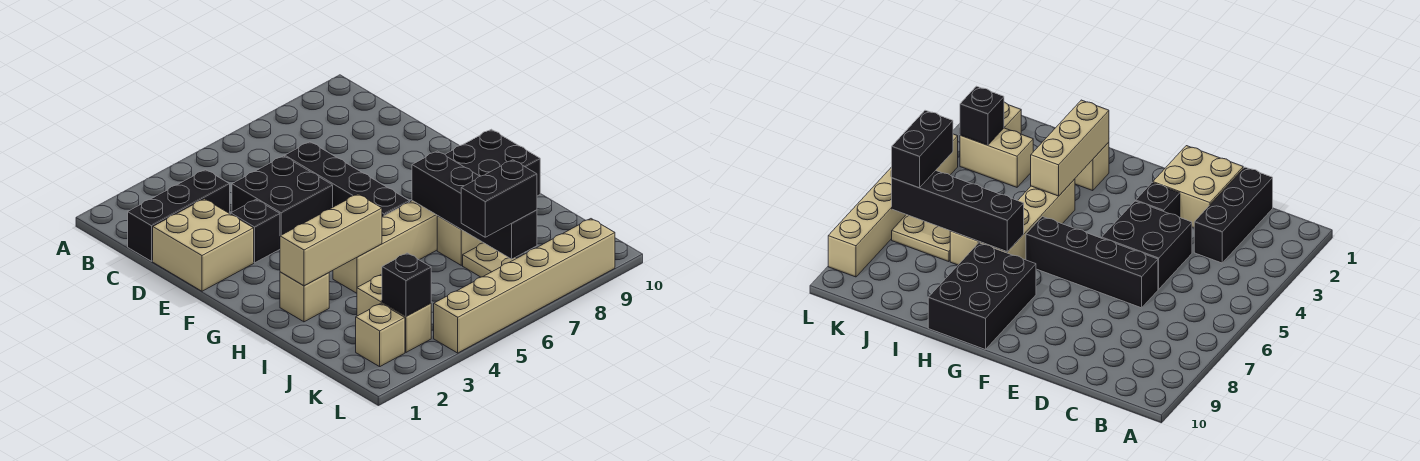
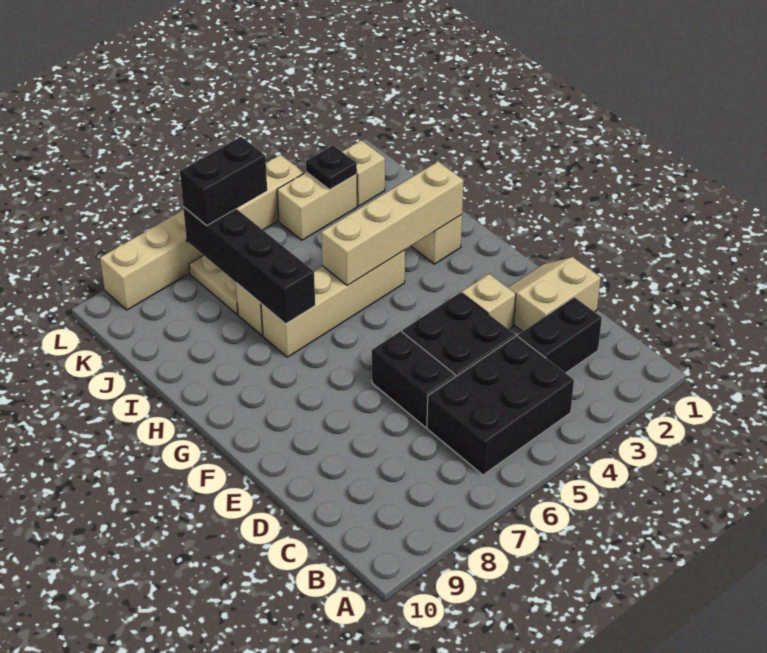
black 1x3 brick [128,170,230,261] -> black 1x2 brick [518,297,602,373]
tan 2x2 brick [153,199,254,291] -> tan 2x2 slope [508,257,601,332]
black 1x4 brick [285,142,410,217] -> black 1x2 brick [372,331,456,427]
black 1x1 brick [231,200,280,263] -> tan 1x1 brick [462,274,516,329]
black 2x3 brick [445,129,540,196] -> black 2x3 brick moved to [427,336,574,475]
tan 1x3 brick [280,194,382,286] -> tan 1x4 brick [321,162,464,285]
tan 1x2 brick [357,274,431,352] -> tan 1x2 brick turned to [277,172,357,240]
black 1x1 brick [382,253,431,316] -> black 1x1 plate [306,145,357,189]

